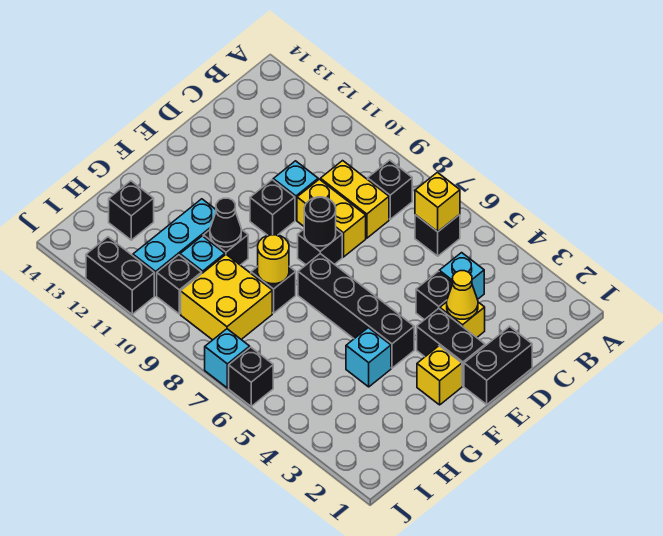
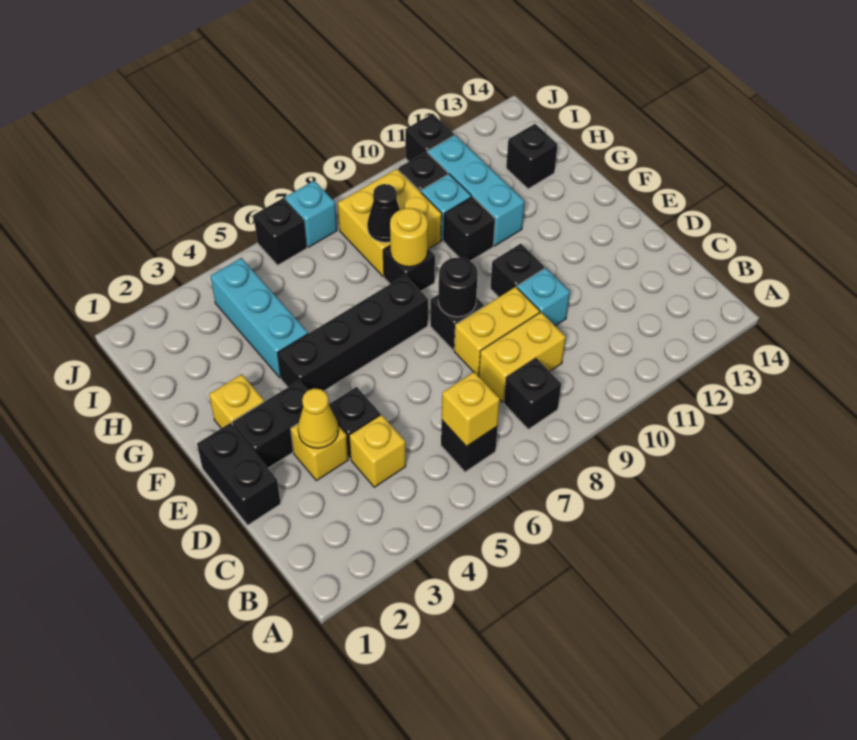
cyan 1x1 brick [439,253,484,299] -> yellow 1x1 brick [349,415,406,487]
cyan 1x1 brick [346,328,391,387] -> cyan 1x3 brick [211,258,308,378]
black 1x1 cone [210,198,241,247] -> black 1x1 cone moved to [367,184,400,242]
black 1x2 brick [86,237,154,314] -> black 1x1 brick [405,114,454,161]

